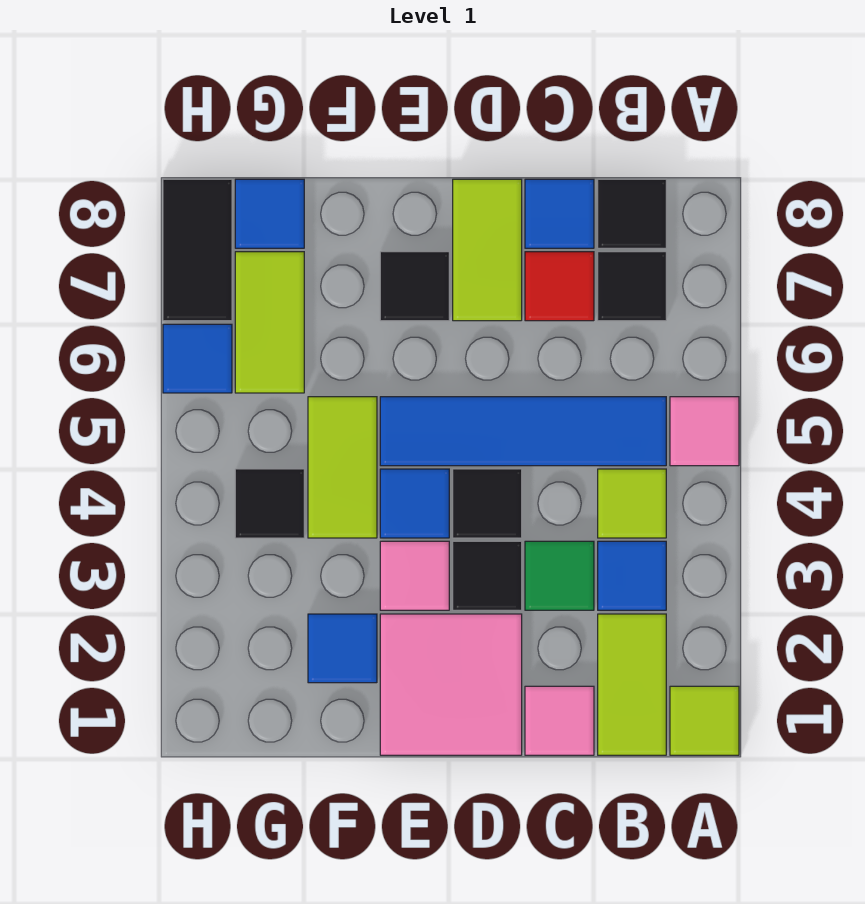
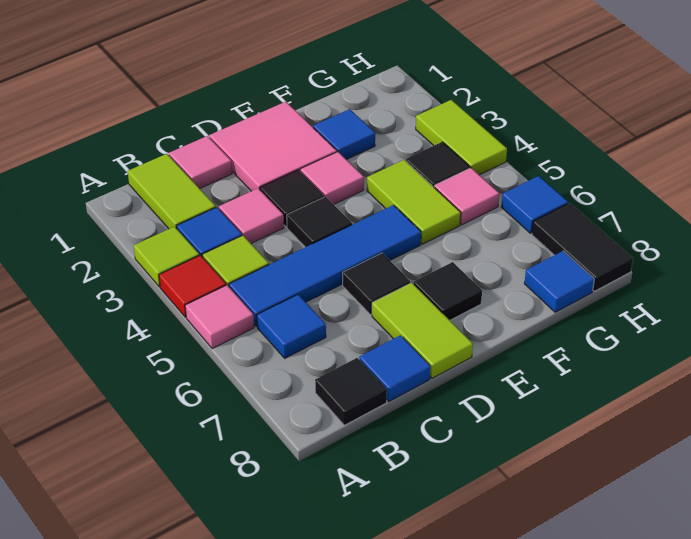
lime 1x1 tile [670,686,739,755] -> lime 1x1 tile moved to [134,227,199,287]
black 1x1 tile [598,252,666,321] -> black 1x1 tile moved to [343,253,410,315]
green 1x1 tile [525,541,594,610] -> pink 1x1 tile [219,188,284,243]
red 1x1 tile [525,252,594,321] -> red 1x1 tile moved to [159,255,226,317]
blue 1x1 tile [380,469,449,538] -> blue 1x1 tile moved to [257,295,326,358]
none -> pink 1x1 tile [434,168,499,225]
lime 1x2 tile [235,252,304,393] -> lime 1x2 tile moved to [416,100,507,175]

